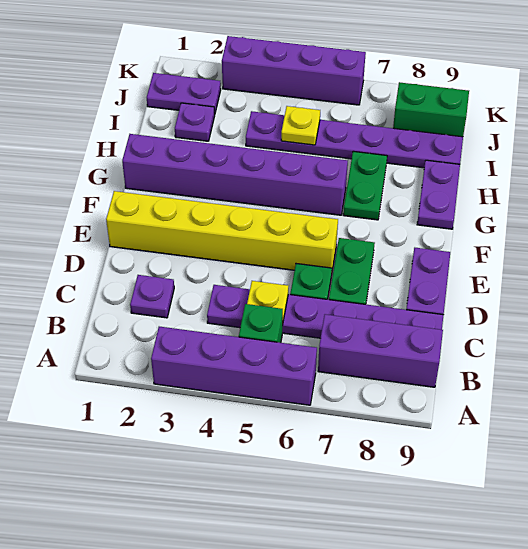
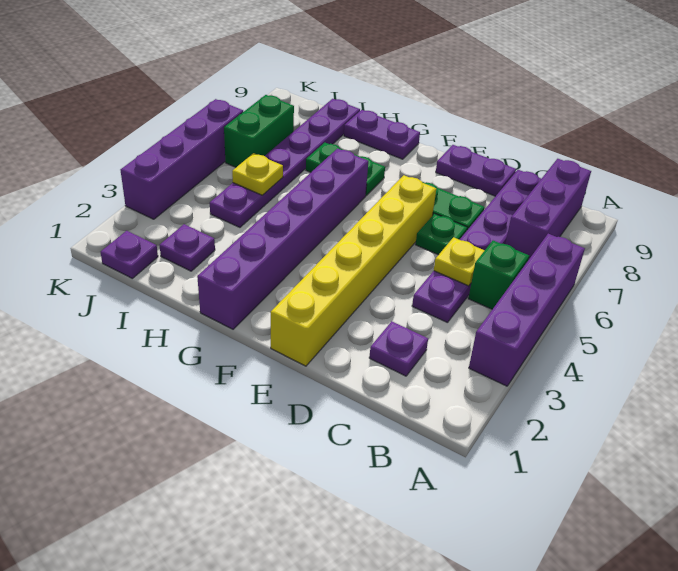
purple 1x2 plate [147,73,221,113] -> purple 1x1 plate [101,231,158,278]
green 1x2 brick [393,82,469,137] -> green 1x2 brick moved to [224,95,294,167]

